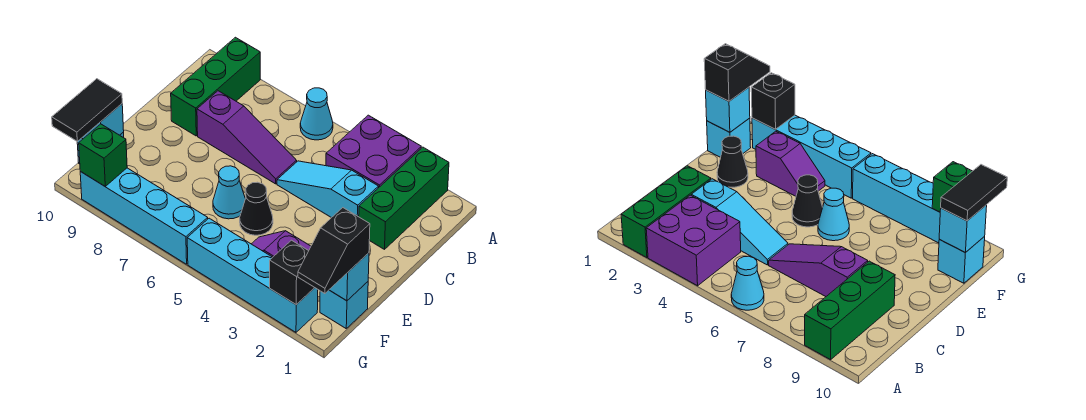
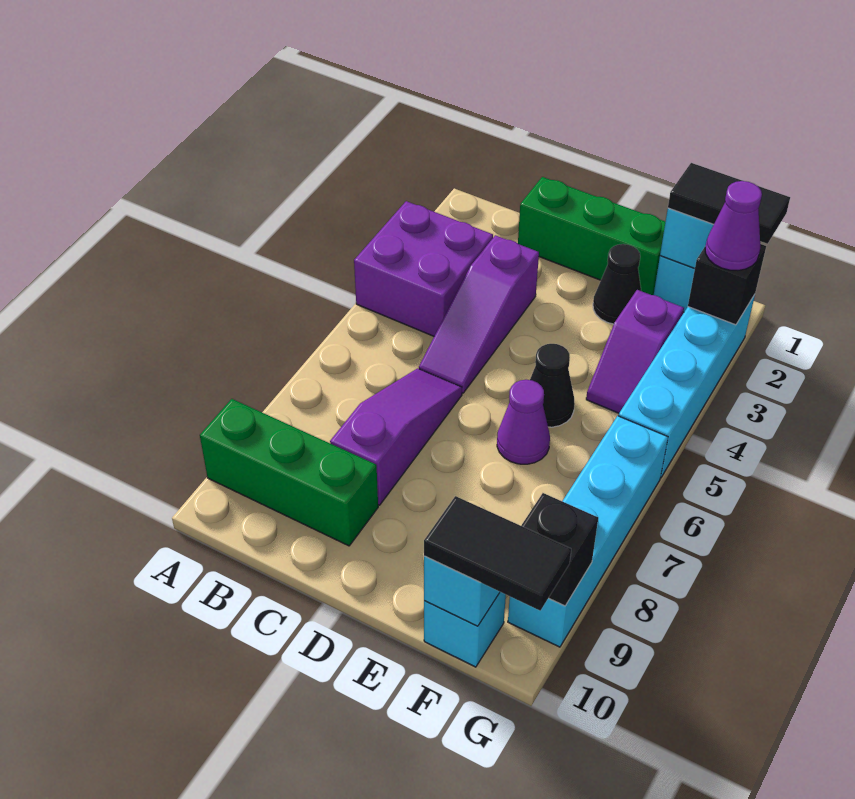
green 1x3 brick [359,147,449,249] -> green 1x3 brick moved to [518,177,665,295]
cyan 1x1 cone [300,88,333,140] -> none
cyan 1x3 slope [277,161,378,218] -> purple 1x3 slope [419,235,539,393]
cyan 1x1 cone [213,166,245,219] -> purple 1x1 cone [497,380,550,464]
black 1x2 slope [298,208,370,294] -> black 1x2 tile [668,163,790,244]
none -> purple 1x1 cone [705,181,762,271]
green 1x1 brick [79,124,127,187] -> black 1x1 brick [521,493,598,606]

